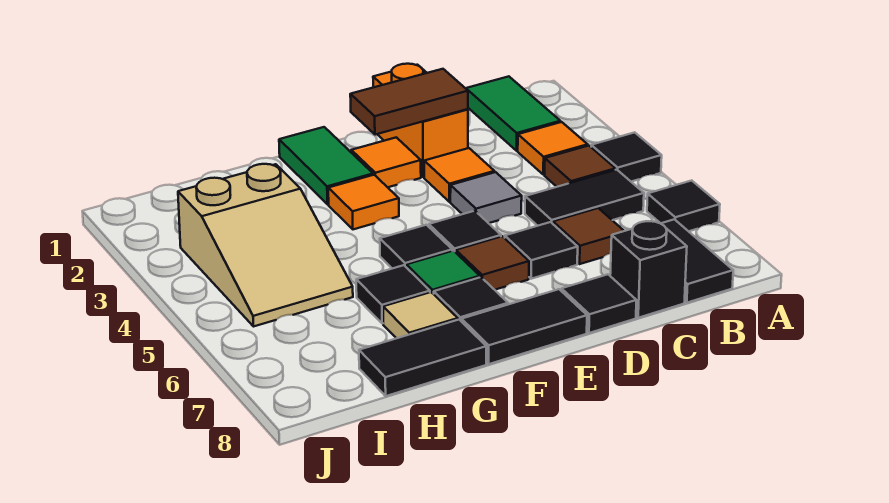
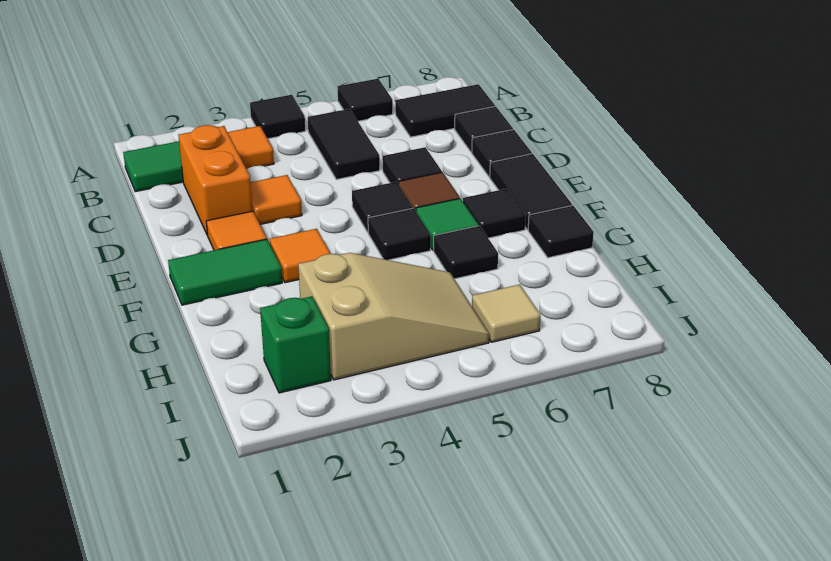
brown 1x1 tile [545,146,616,187] -> none
brown 1x1 tile [553,208,624,264] -> none
black 1x1 brick [610,221,687,318] -> black 1x1 tile [455,106,513,152]
orange 1x2 brick [373,64,468,177] -> orange 1x2 brick turned to [179,125,253,235]
brown 1x2 tile [350,69,468,135] -> none
grey 1x1 tile [450,172,522,223] -> none
tan 1x1 tile [383,292,458,338] -> tan 1x1 tile moved to [472,284,541,342]
black 1x2 tile [359,320,486,396] -> black 1x1 tile [528,205,594,258]
none -> green 1x1 brick [260,296,331,393]

